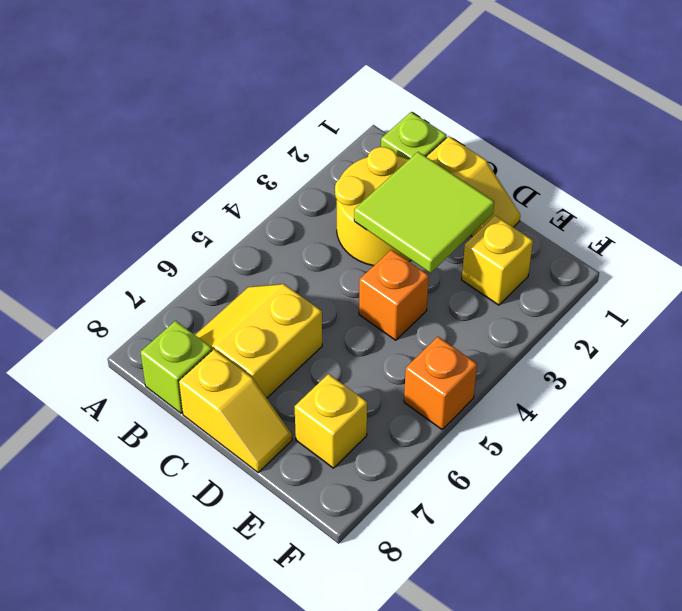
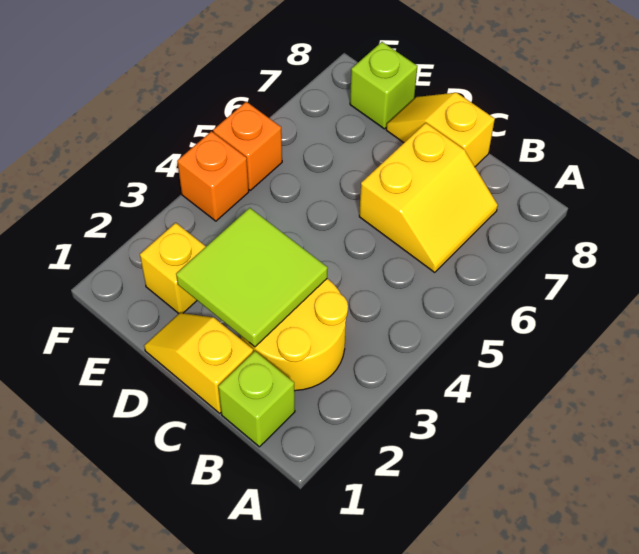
lime 1x1 brick [141,321,212,413] -> lime 1x1 brick moved to [350,42,417,129]
orange 1x1 brick [359,250,429,340] -> orange 1x1 brick moved to [177,131,249,221]
yellow 1x1 brick [295,374,367,468] -> none

